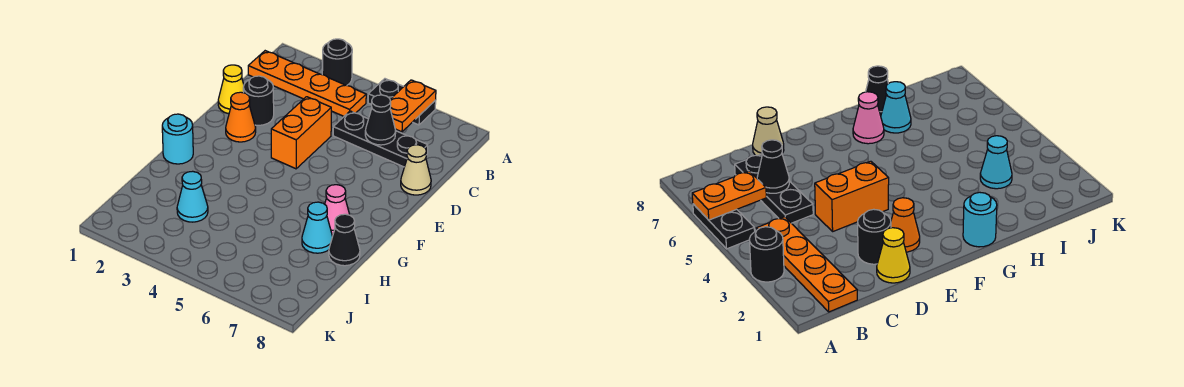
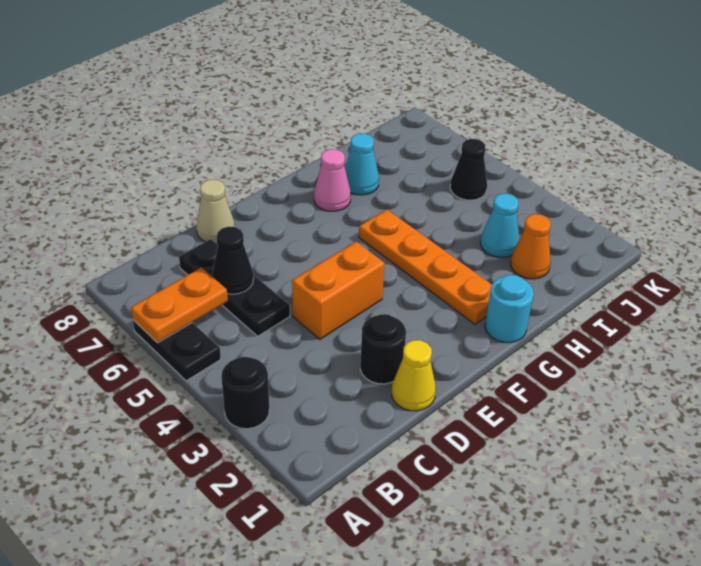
orange 1x4 plate [248,51,366,116] -> orange 1x4 plate moved to [359,210,492,324]
orange 1x1 cone [226,92,256,142] -> orange 1x1 cone moved to [511,214,551,279]
black 1x1 cone [329,214,360,266] -> black 1x1 cone moved to [450,139,487,200]

